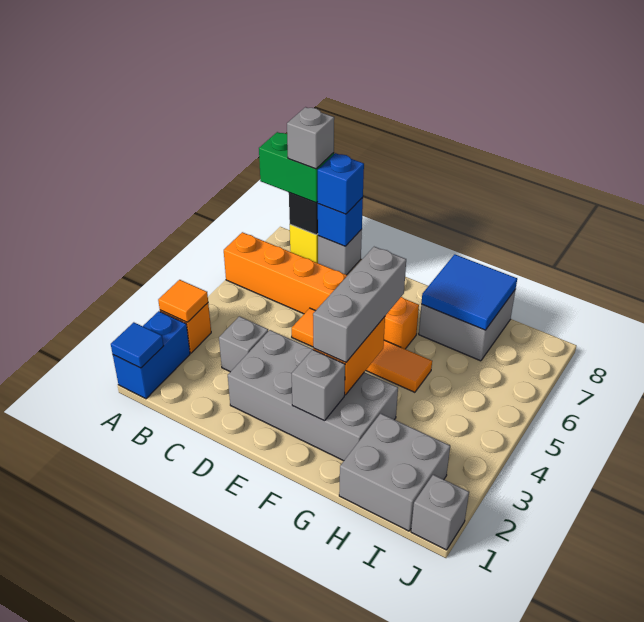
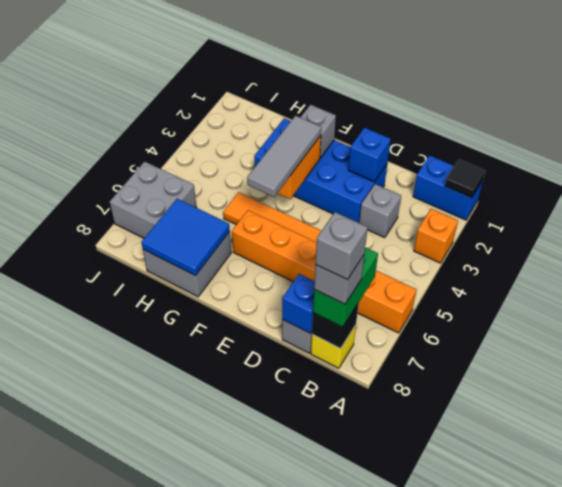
blue 1x2 brick [113,311,190,399] -> blue 1x2 brick turned to [413,155,483,220]
blue 1x1 tile [111,322,164,368] -> black 1x1 tile [445,159,486,198]
orange 1x1 tile [158,280,208,322] -> none
green 1x2 brick [259,132,334,203] -> green 1x2 brick turned to [313,247,378,327]
blue 1x1 brick [318,153,364,214] -> blue 1x1 brick moved to [349,128,391,182]
grey 2x4 brick [228,330,398,461] -> blue 2x4 brick [254,118,387,223]
grey 1x3 brick [313,247,406,362] -> grey 1x3 tile [247,116,321,197]
grey 2x2 brick [339,414,450,531] -> grey 2x2 brick moved to [110,161,196,238]
grey 1x1 brick [411,475,469,550] -> grey 1x1 brick moved to [315,212,368,280]

